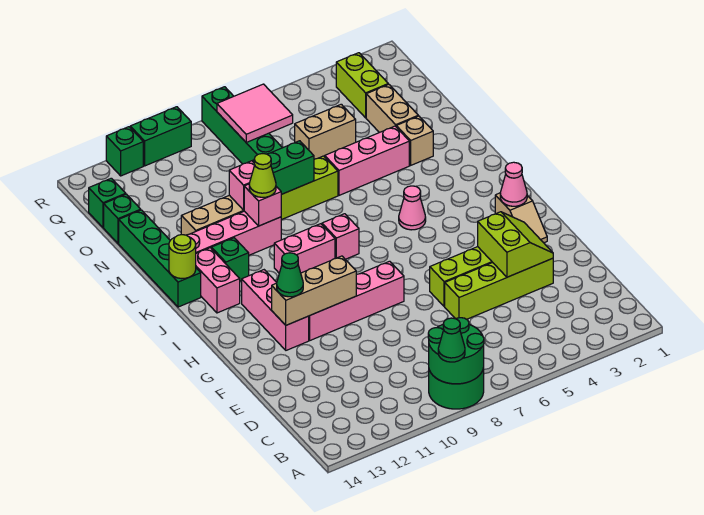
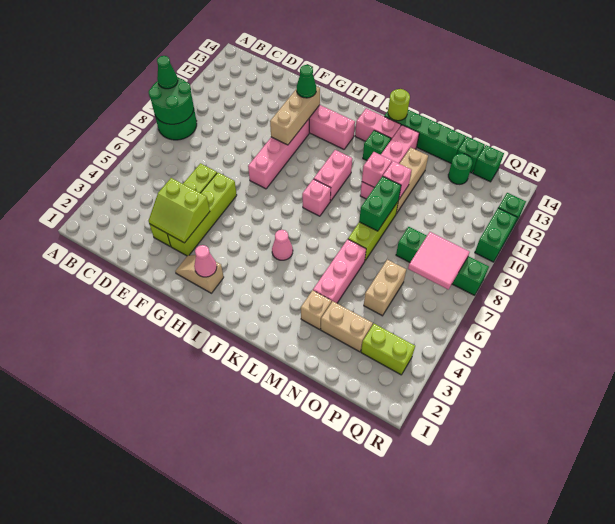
lime 1x1 cone [249,154,276,197] -> none
none -> green 1x1 round brick [448,154,472,184]

